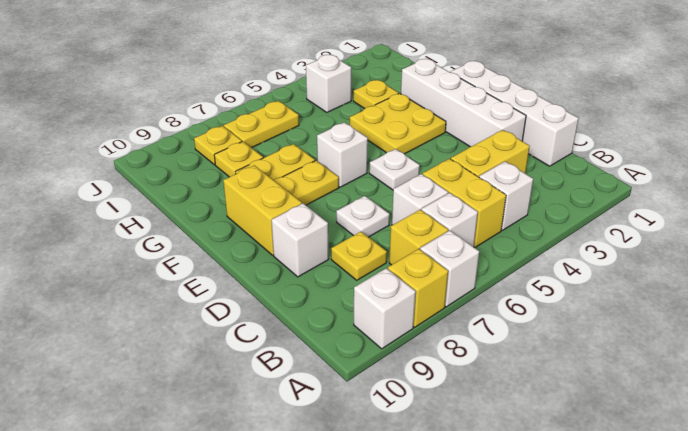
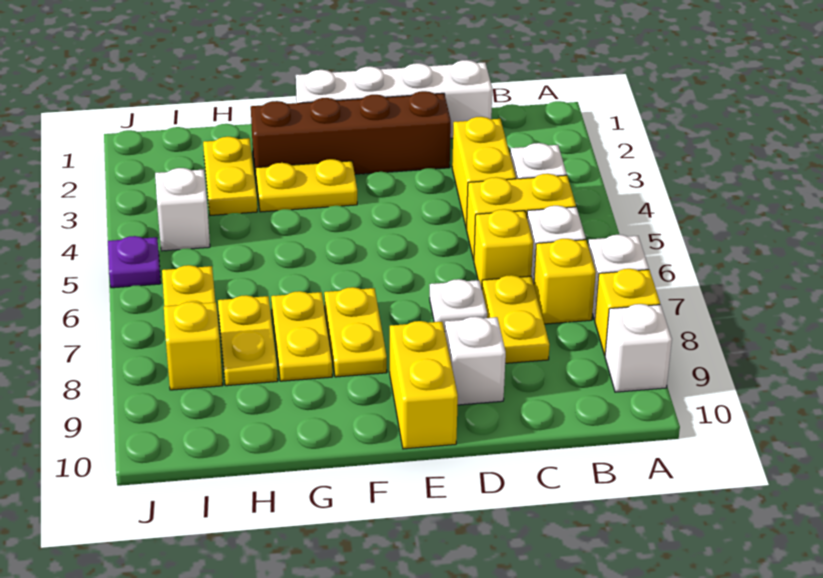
white 1x1 brick [392,174,448,225] -> yellow 1x1 brick [474,209,533,288]
yellow 1x1 plate [331,232,387,280] -> yellow 1x2 plate [482,275,550,363]
white 1x4 brick [401,59,526,147] -> brown 1x4 brick [251,91,451,175]
white 1x1 plate [369,149,420,190] -> none
yellow 1x2 brick [223,165,302,255] -> yellow 1x2 brick turned to [390,321,458,449]
yellow 2x2 plate [350,93,446,154] -> yellow 1x2 plate [256,159,357,212]
white 1x1 brick [317,122,368,187] -> none
yellow 1x1 plate [353,80,399,109] -> yellow 1x2 plate [203,137,257,215]
yellow 1x1 plate [214,141,263,177] -> yellow 1x2 plate [218,295,278,386]
yellow 1x1 plate [194,126,242,165] -> yellow 1x1 brick [164,302,223,390]
none -> purple 1x1 plate [108,236,161,288]

